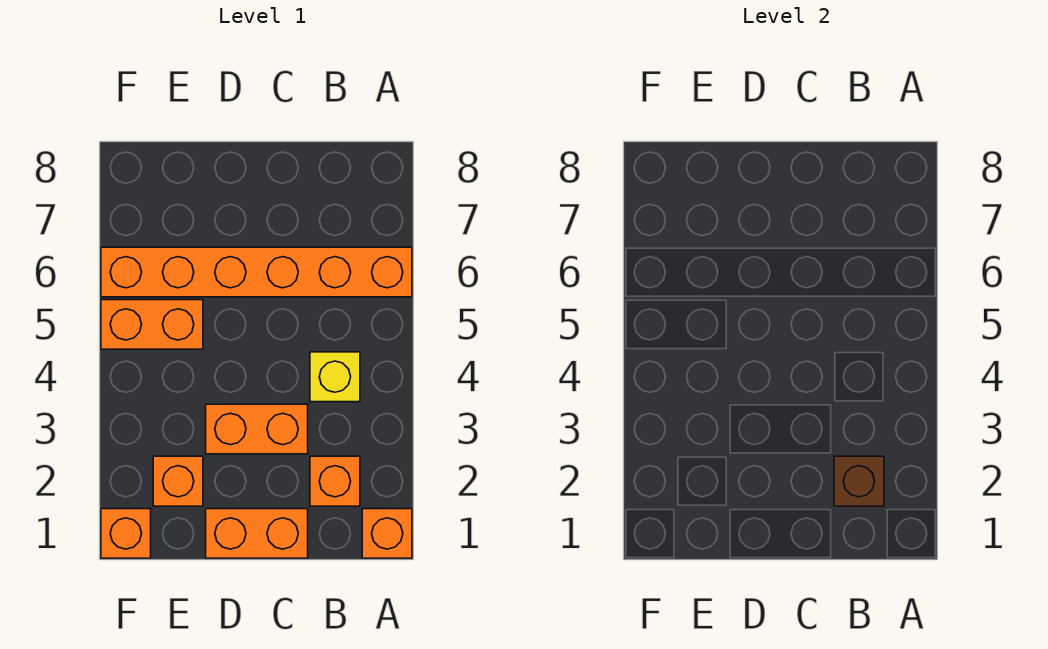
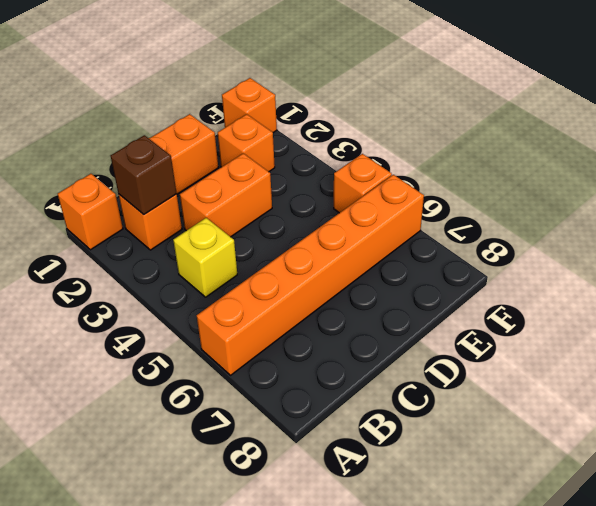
orange 1x2 brick [101,300,203,349] -> orange 1x1 brick [334,154,392,213]

